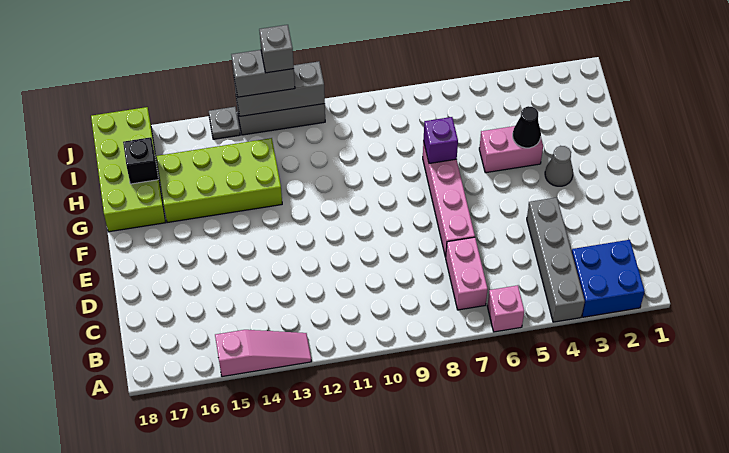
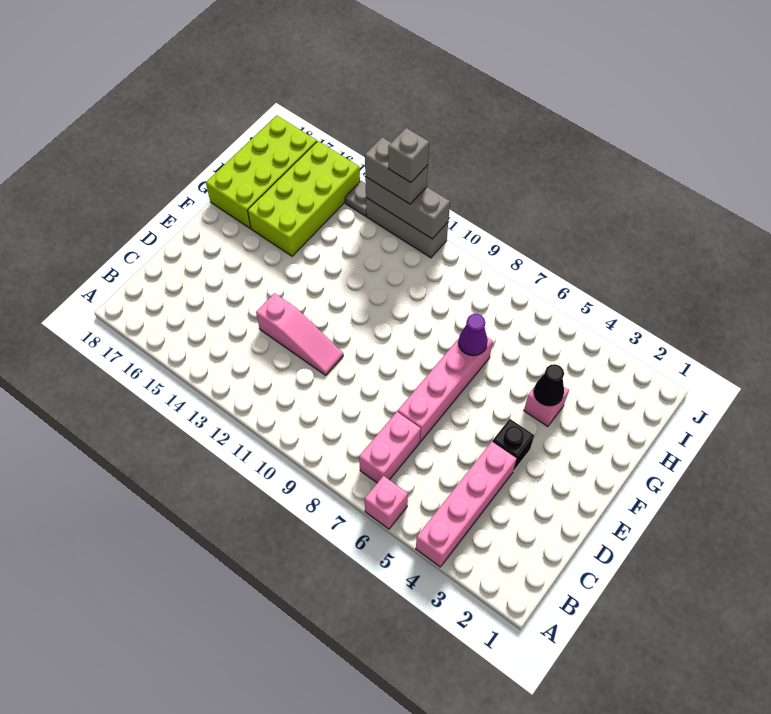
blue 2x2 brick [572,240,645,317] -> none
grey 1x4 brick [527,197,585,322] -> pink 1x4 brick [416,442,517,567]
pink 1x3 slope [215,330,311,377] -> pink 1x3 slope moved to [256,293,343,375]
grey 1x1 cone [545,146,573,186] -> none
pink 1x2 brick [479,126,543,173] -> pink 1x1 brick [524,387,569,427]
purple 1x1 brick [423,117,458,163] -> purple 1x1 cone [458,314,488,356]
lime 2x4 brick [156,138,282,223] -> lime 2x4 brick turned to [248,141,360,256]
black 1x1 brick [123,137,158,184] -> black 1x1 brick moved to [492,419,534,471]

